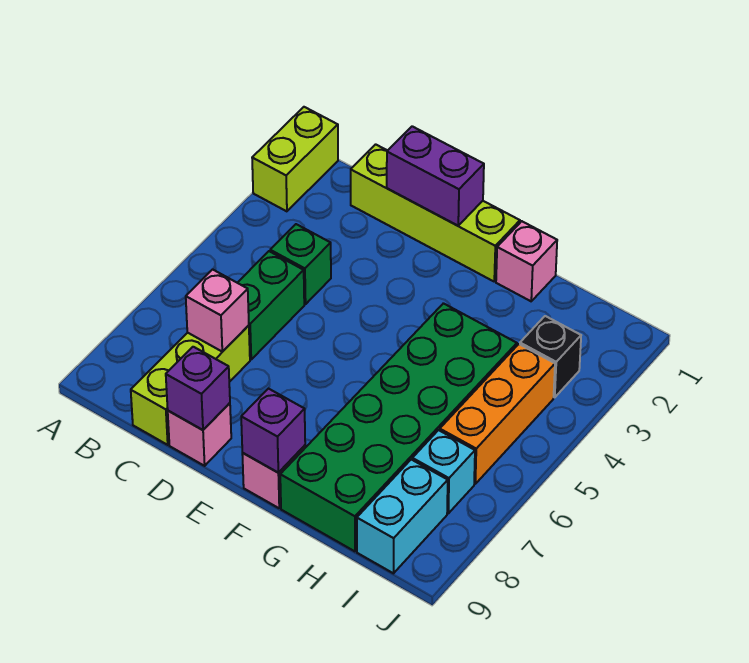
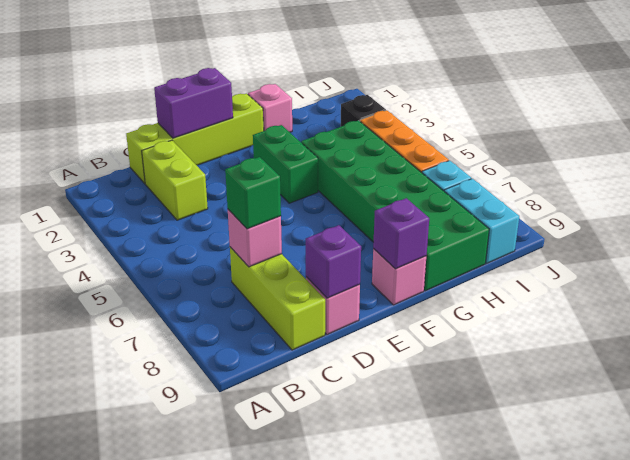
lime 1x2 brick [252,107,338,211] -> lime 1x2 brick moved to [142,140,208,220]
green 1x1 brick [270,224,331,304] -> green 1x1 brick moved to [225,157,281,229]
green 1x2 brick [238,251,304,359] -> green 1x2 brick moved to [253,125,318,203]

